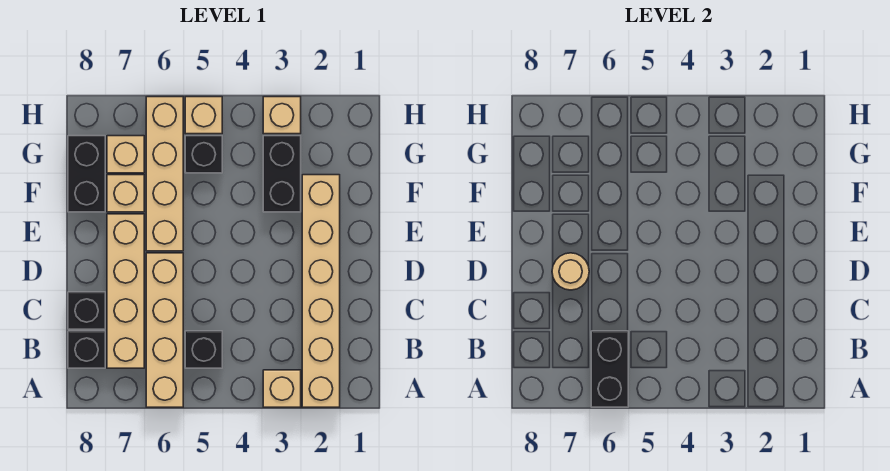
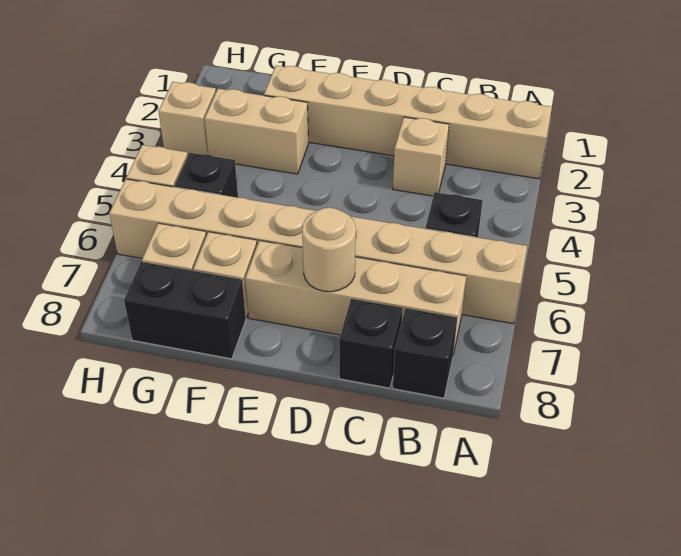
tan 1x1 brick [263,370,301,407] -> tan 1x1 brick moved to [393,117,449,196]
black 1x2 brick [591,331,628,407] -> none
black 1x2 brick [263,136,301,212] -> tan 1x2 brick [205,89,309,174]

